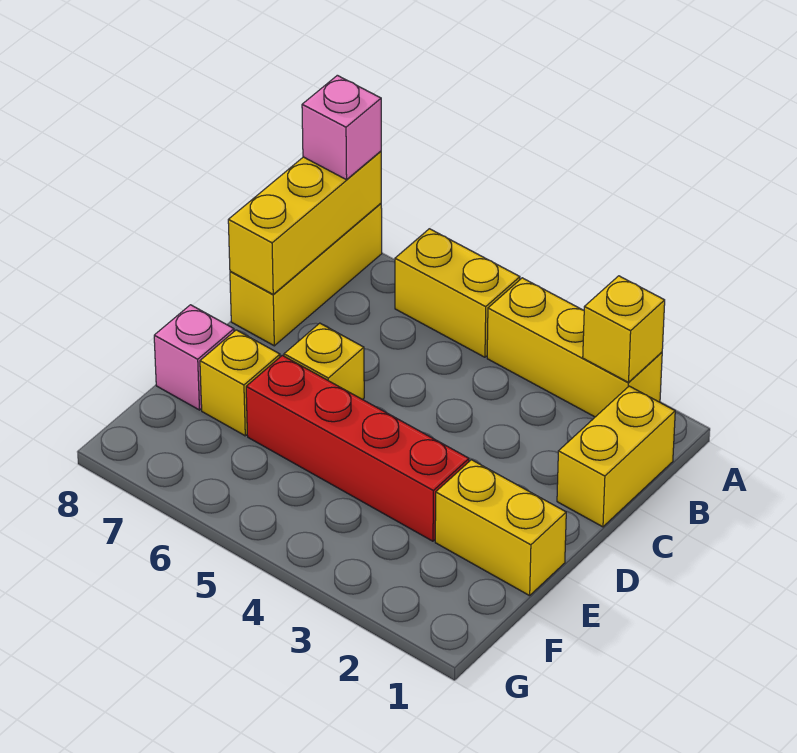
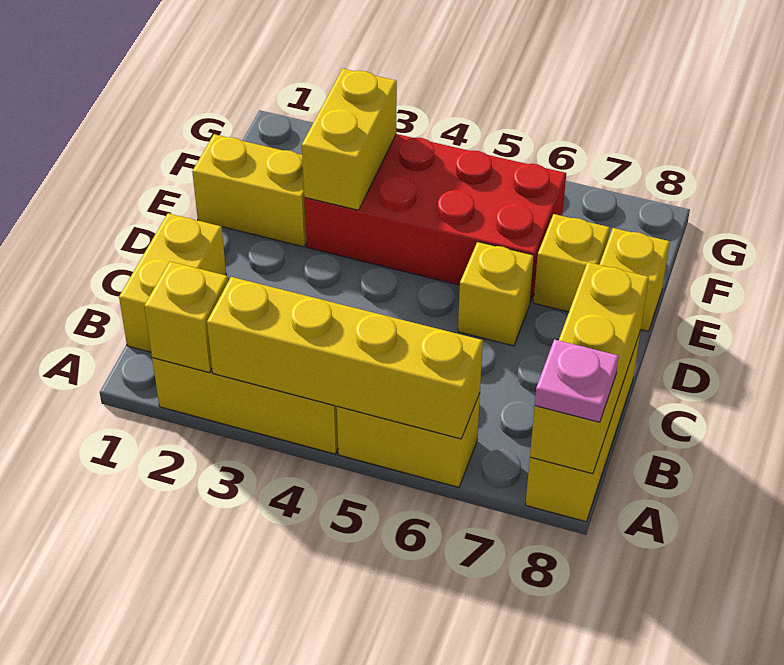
none -> yellow 1x4 brick [207,277,483,439]
pink 1x1 brick [302,75,381,180] -> pink 1x1 plate [535,340,619,422]
red 1x4 brick [246,355,469,541] -> red 2x4 brick [304,134,566,302]
none -> yellow 1x2 brick [302,69,397,210]
pink 1x1 brick [154,305,234,410] -> yellow 1x1 brick [599,228,670,331]

